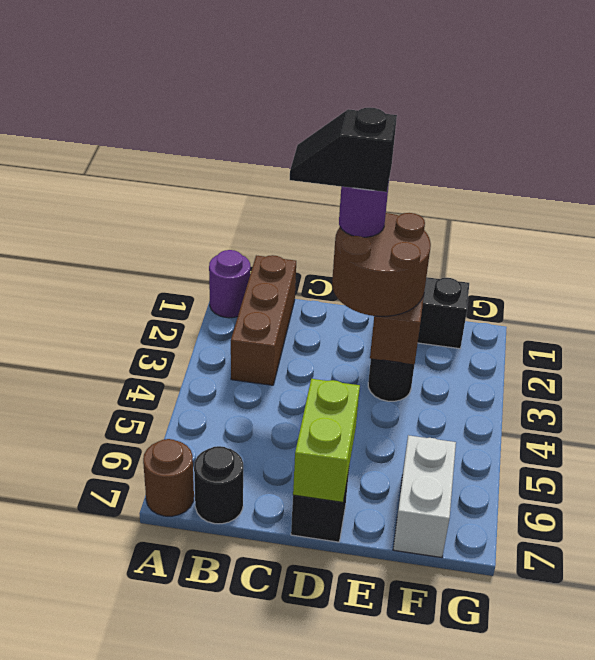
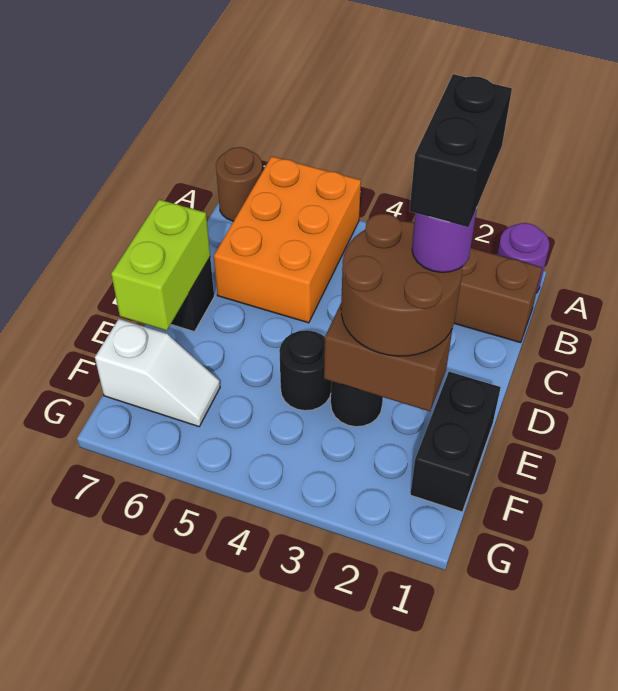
none -> orange 2x3 brick [214,156,361,323]
black 1x1 round brick [194,446,243,524] -> black 1x1 round brick moved to [279,330,331,411]
black 1x2 slope [290,108,397,192] -> black 1x2 brick [410,74,512,227]
lime 1x2 brick [293,379,360,502] -> lime 1x2 brick turned to [111,200,210,331]
white 1x2 brick [393,435,456,558] -> white 1x2 slope [95,319,220,427]

